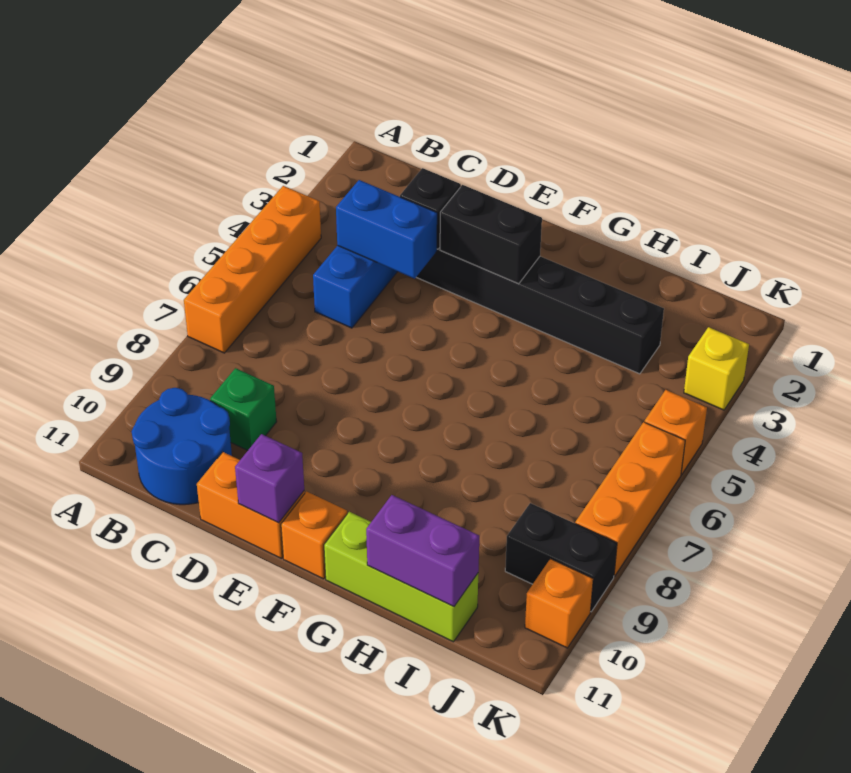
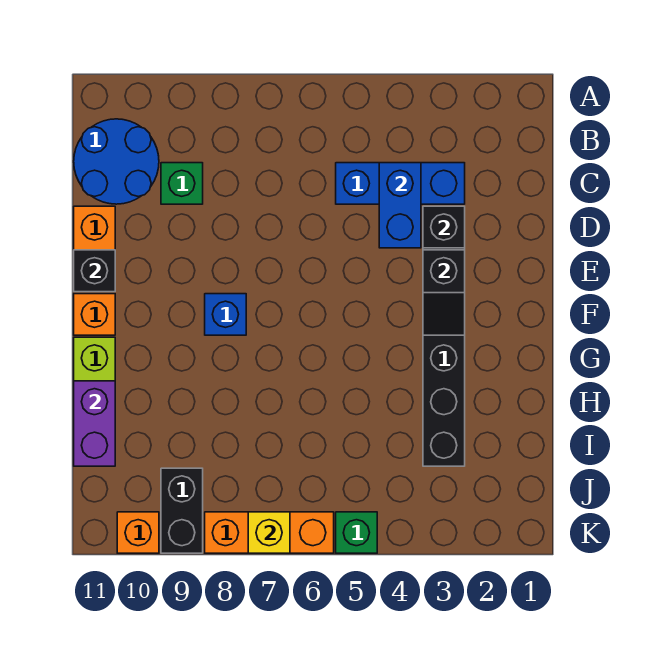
orange 1x4 brick [184,186,321,353] -> none
black 1x2 brick [440,185,542,284] -> black 1x2 slope [423,250,465,335]
purple 1x1 brick [235,434,304,523] -> black 1x1 brick [74,250,115,292]
none -> blue 1x1 brick [205,294,246,335]
yellow 1x1 brick [684,327,749,410] -> yellow 1x1 brick moved to [248,512,290,553]
orange 1x1 brick [645,390,707,475] -> green 1x1 brick [336,512,377,553]

